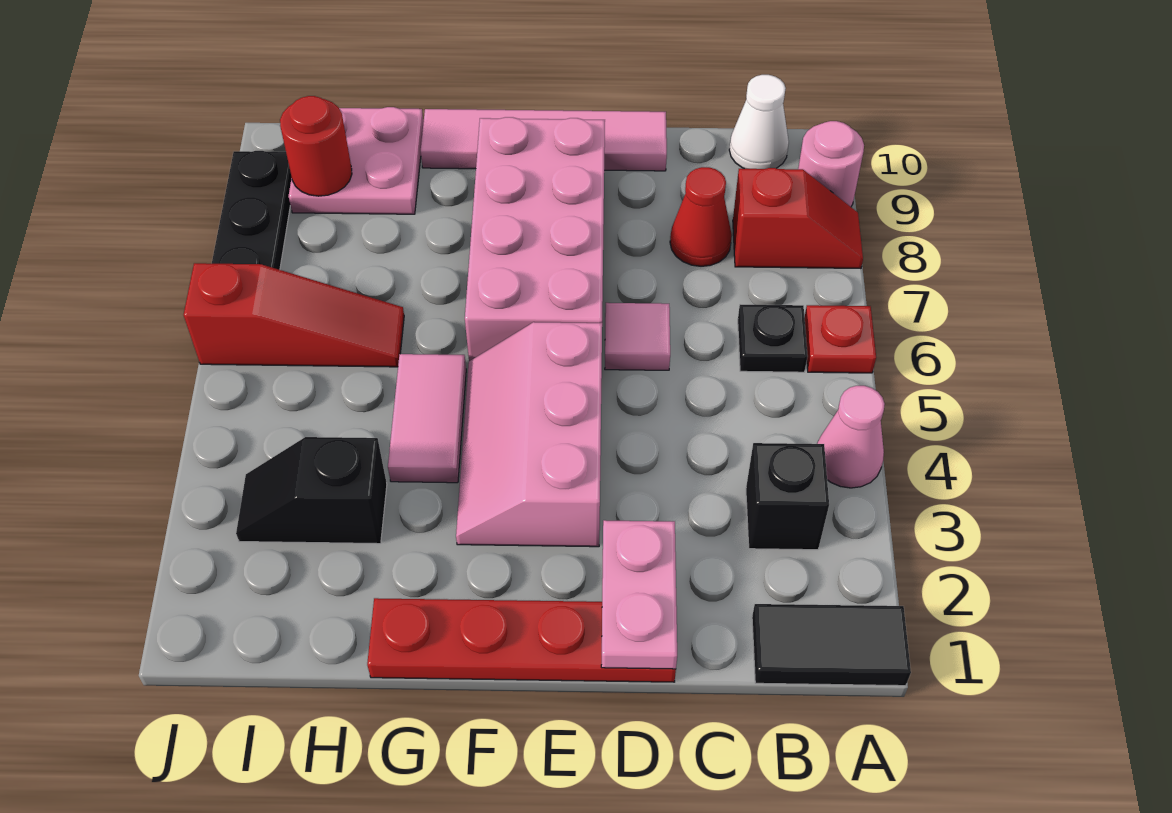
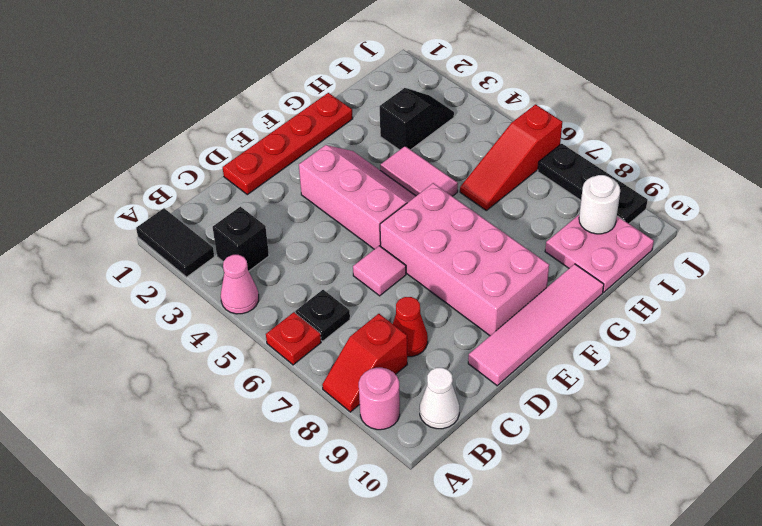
black 1x2 tile [752,604,911,686] -> black 1x2 tile turned to [136,208,214,277]
pink 1x2 plate [601,520,677,669] -> none
red 1x1 round brick [280,96,352,196] -> white 1x1 round brick [579,175,620,234]

